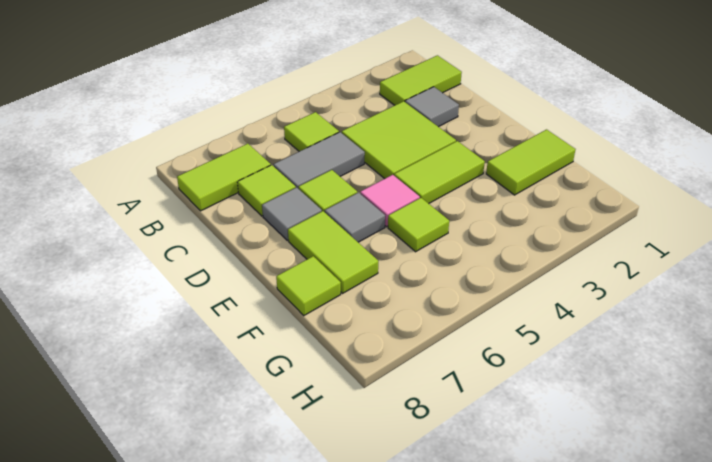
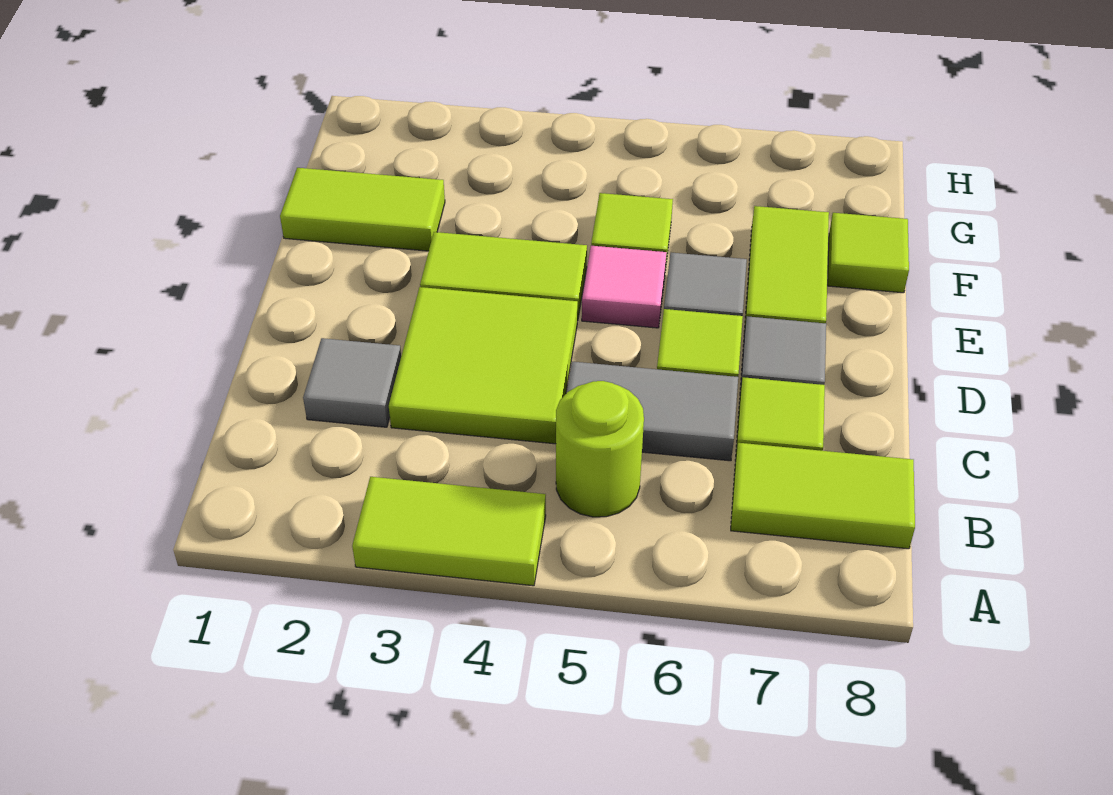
lime 1x2 tile [380,55,462,105] -> lime 1x2 tile moved to [352,477,546,586]
lime 1x1 tile [284,112,339,151] -> lime 1x1 round brick [556,381,644,517]

